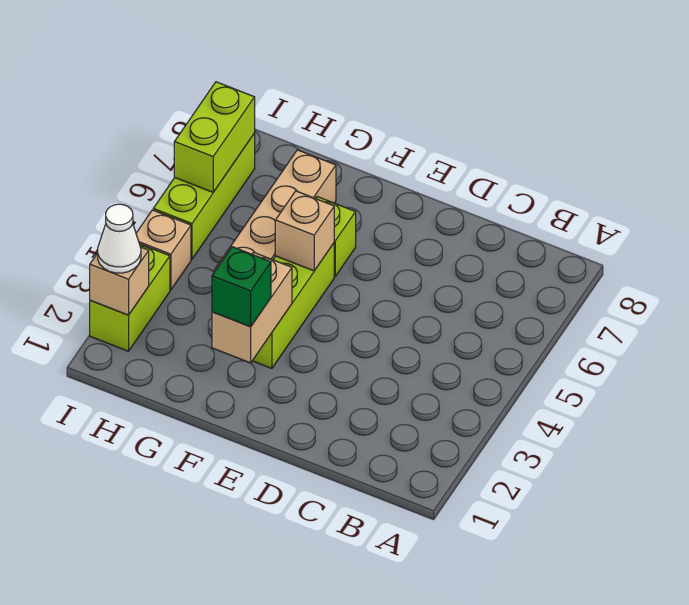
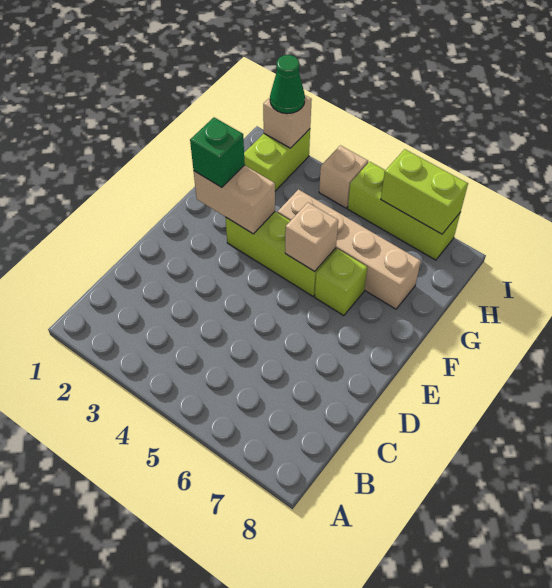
lime 1x2 brick [90,244,170,351] -> lime 1x2 brick turned to [244,129,310,191]
white 1x1 cone [98,204,141,273] -> green 1x1 cone [270,55,305,114]

